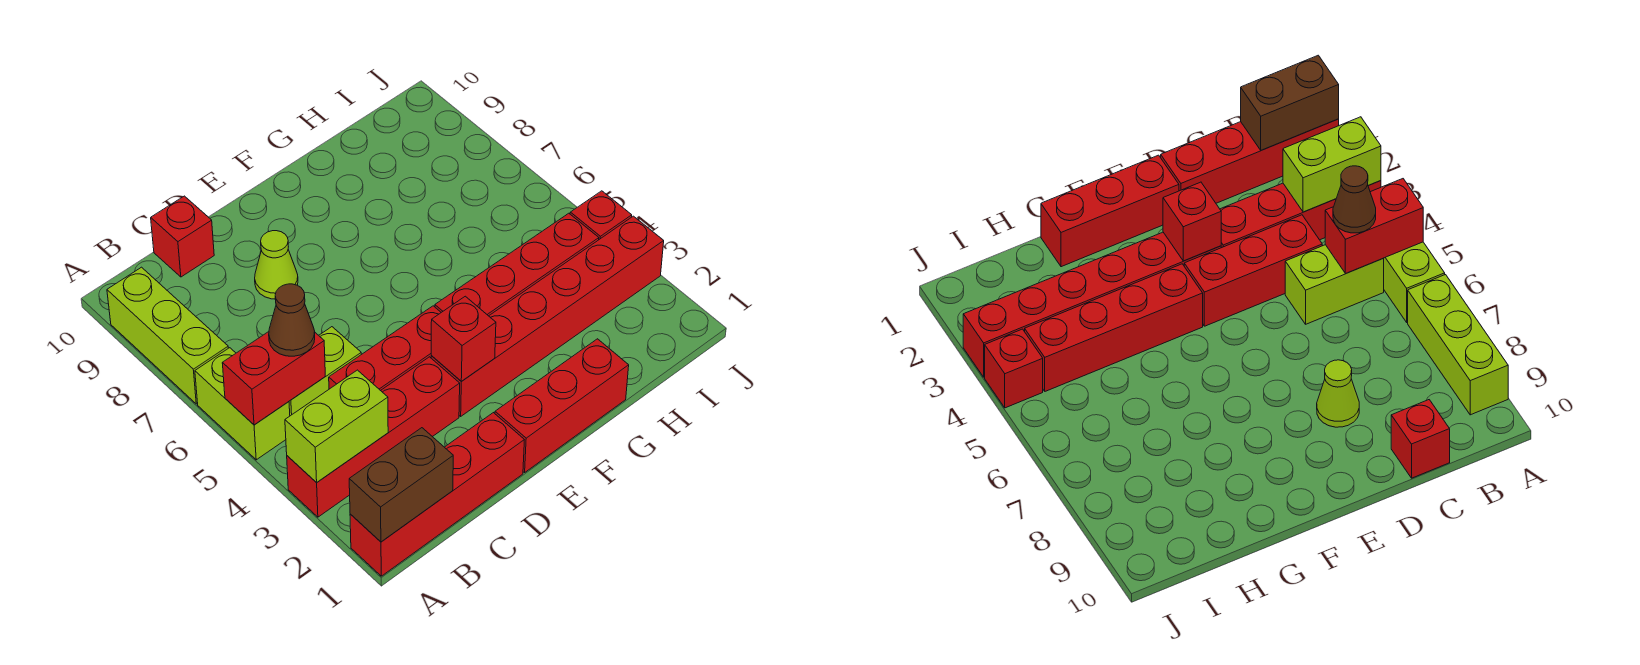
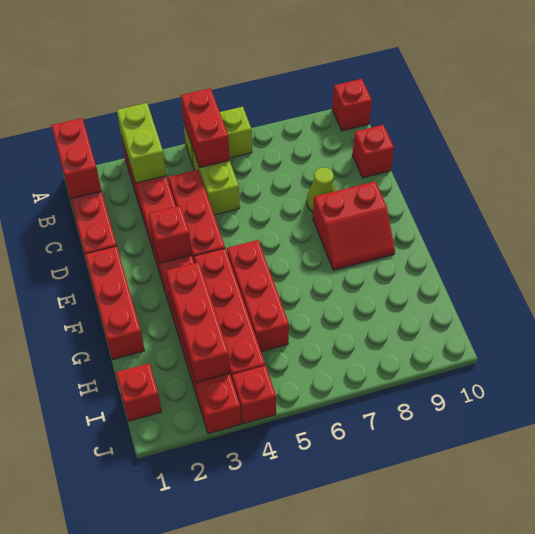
brown 1x2 brick [349,428,453,542] -> red 1x2 brick [51,118,101,199]
lime 1x3 brick [107,267,228,404] -> none
none -> red 1x1 brick [332,79,372,131]
brown 1x1 cone [269,284,315,356] -> none
none -> red 2x2 slope [313,181,395,270]
none -> red 1x3 brick [227,240,289,352]
none -> red 1x3 brick [166,262,230,383]
none -> red 1x1 brick [116,363,162,421]

